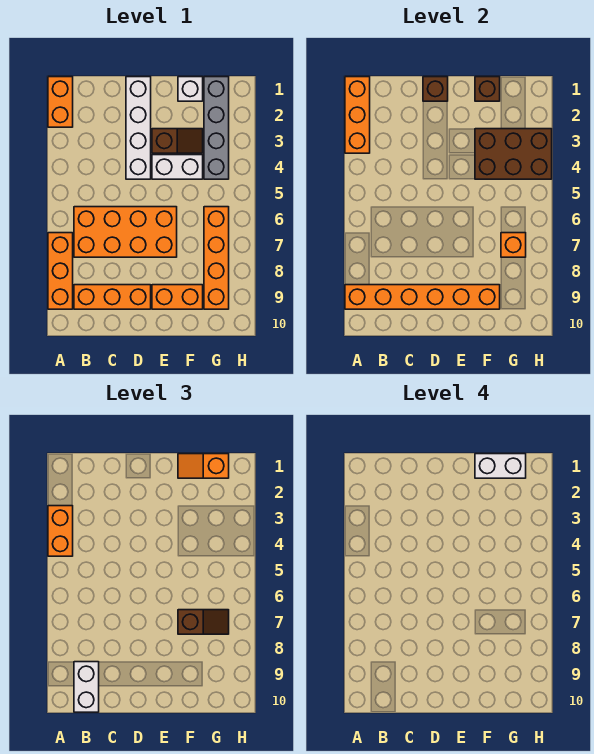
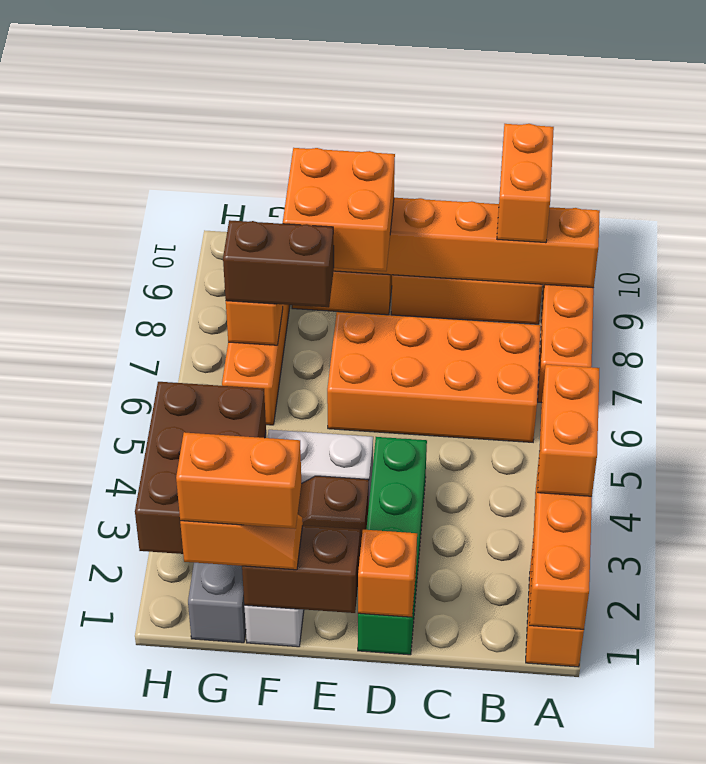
white 1x2 brick [74,662,99,712] -> orange 1x2 brick [497,124,554,243]
white 1x4 brick [126,77,151,179] -> green 1x4 brick [358,437,427,655]
brown 1x1 brick [423,77,448,101] -> orange 1x1 brick [358,530,417,617]
none -> orange 2x2 brick [283,148,395,271]
brown 1x1 brick [475,77,500,101] -> brown 1x2 brick [242,525,360,613]
white 1x2 brick [475,454,526,478] -> orange 1x2 brick [176,432,301,529]
brown 2x3 brick [475,129,552,179] -> brown 2x3 brick turned to [135,382,266,554]
brown 1x2 slope [178,610,229,634] -> brown 1x2 brick [223,220,334,307]

